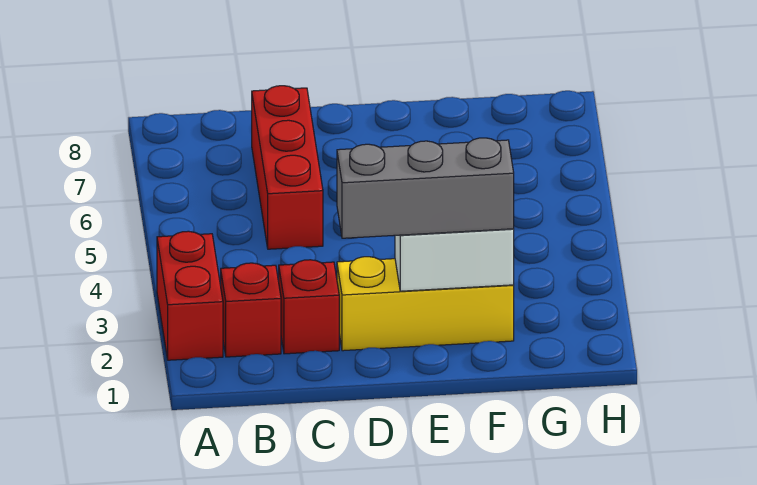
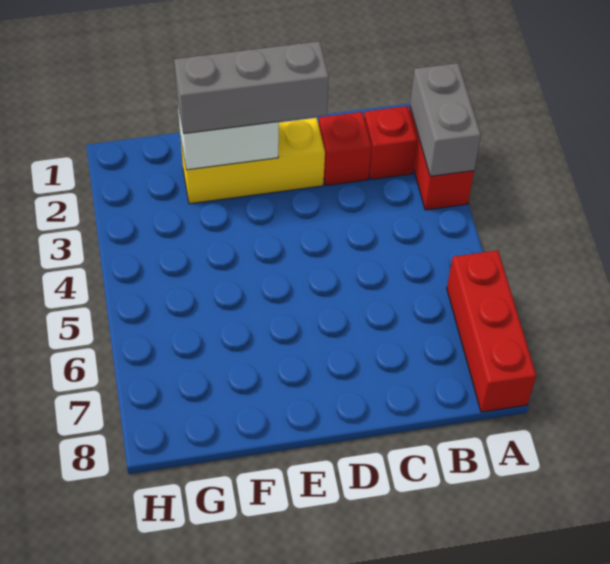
none -> grey 1x2 brick [410,63,481,176]
red 1x3 brick [252,86,323,249] -> red 1x3 brick moved to [447,250,536,412]

